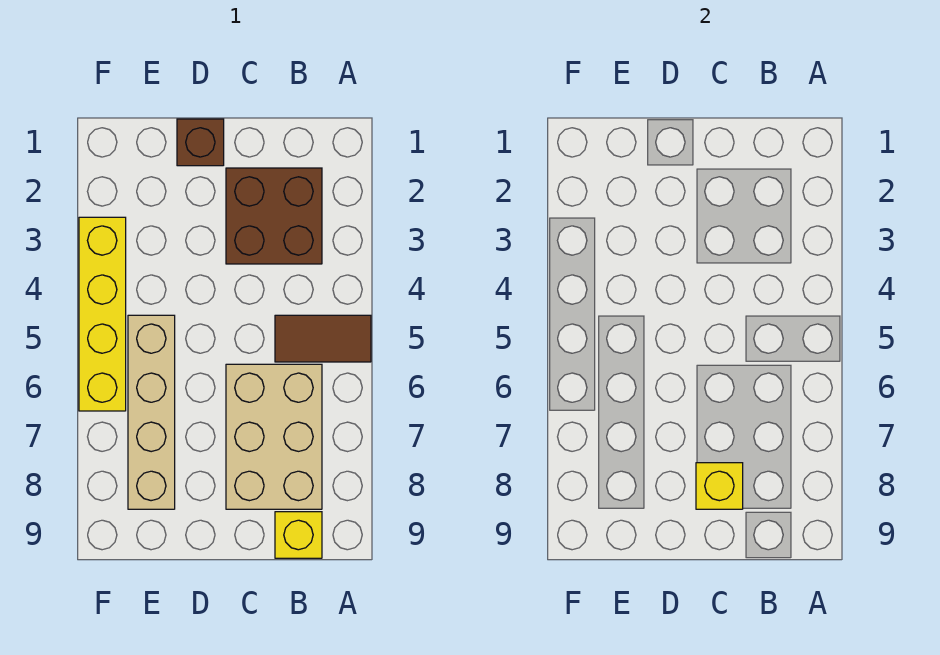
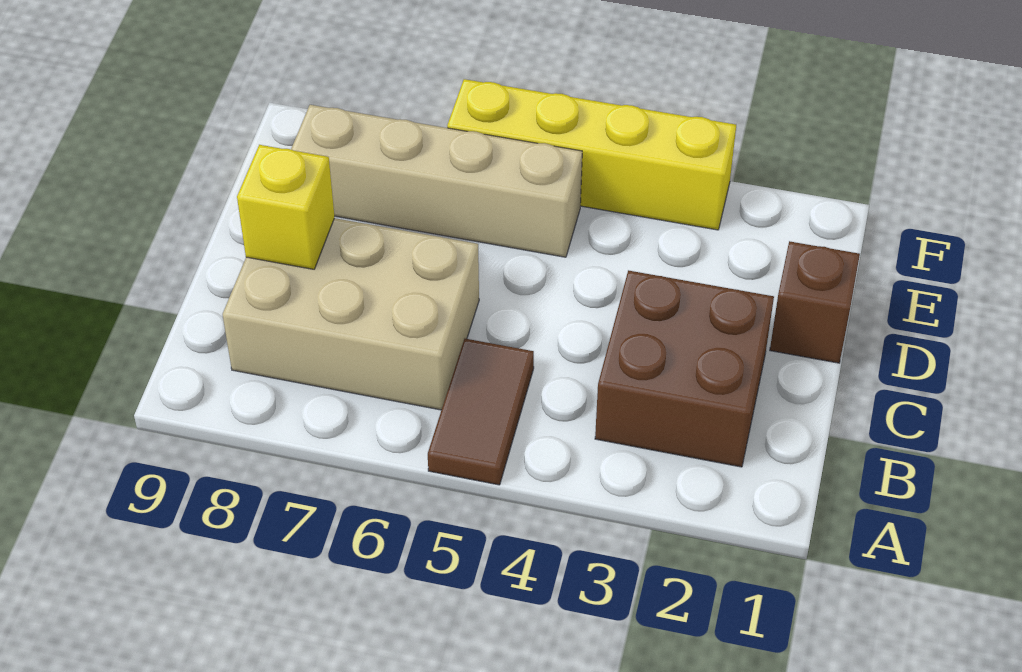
yellow 1x1 brick [275,512,322,558] -> none

